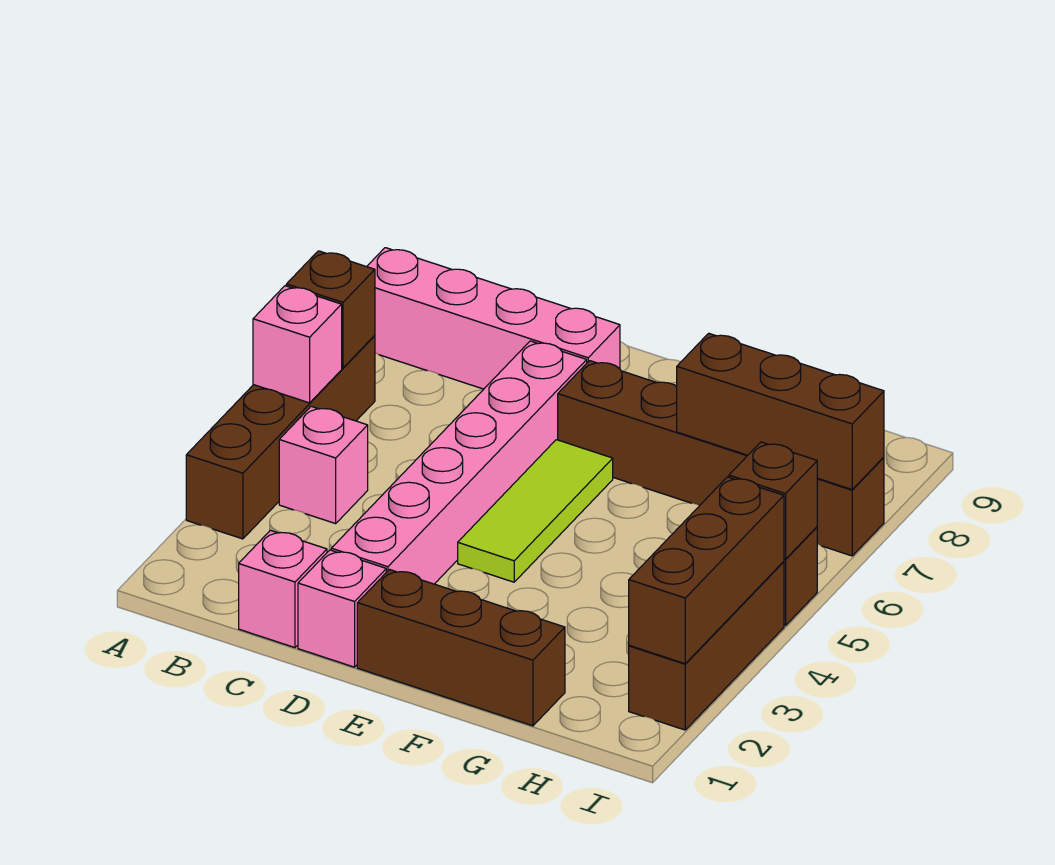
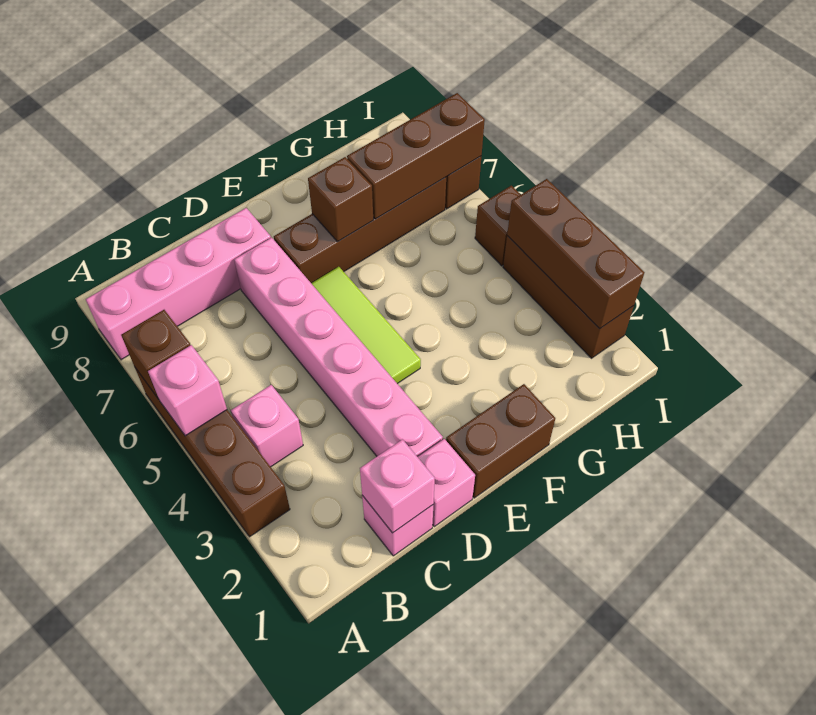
none -> pink 1x1 brick [360,439,435,533]
brown 1x3 brick [357,570,565,726] -> brown 1x2 brick [446,384,555,498]
brown 1x1 brick [729,442,817,559] -> brown 1x1 brick moved to [308,157,373,242]

